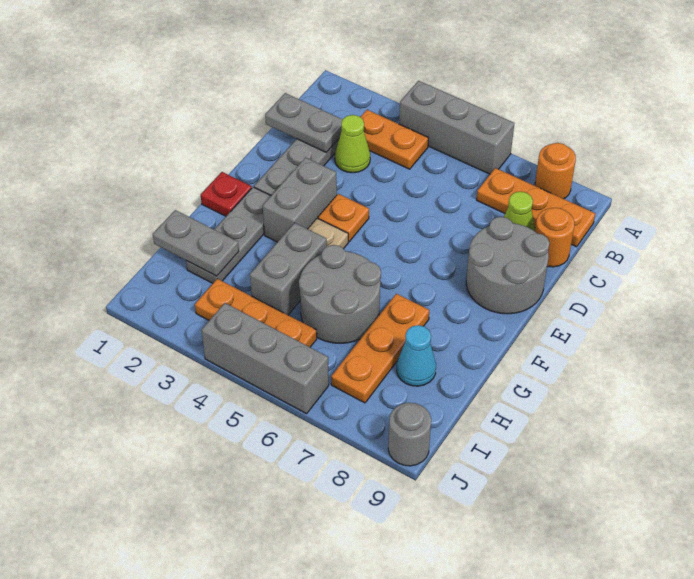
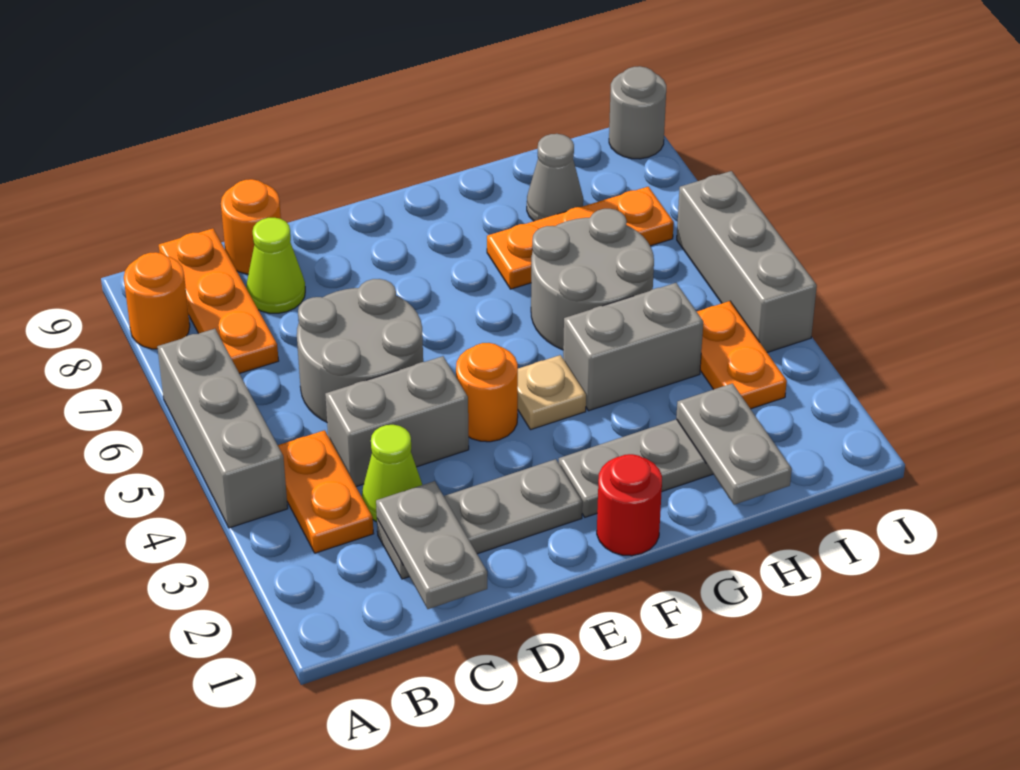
grey 2x2 round brick [466,217,549,314] -> grey 2x2 round brick moved to [297,279,423,422]
grey 1x2 brick [263,158,337,242] -> grey 1x2 brick moved to [325,356,469,487]
orange 1x1 plate [318,194,369,242] -> orange 1x1 round brick [456,343,518,442]
red 1x1 plate [201,172,252,216] -> red 1x1 round brick [597,454,662,556]
cyan 1x1 cone [397,325,436,386] -> grey 1x1 cone [527,134,583,221]
orange 1x3 plate [195,279,317,347] -> orange 1x2 plate [697,301,787,409]

